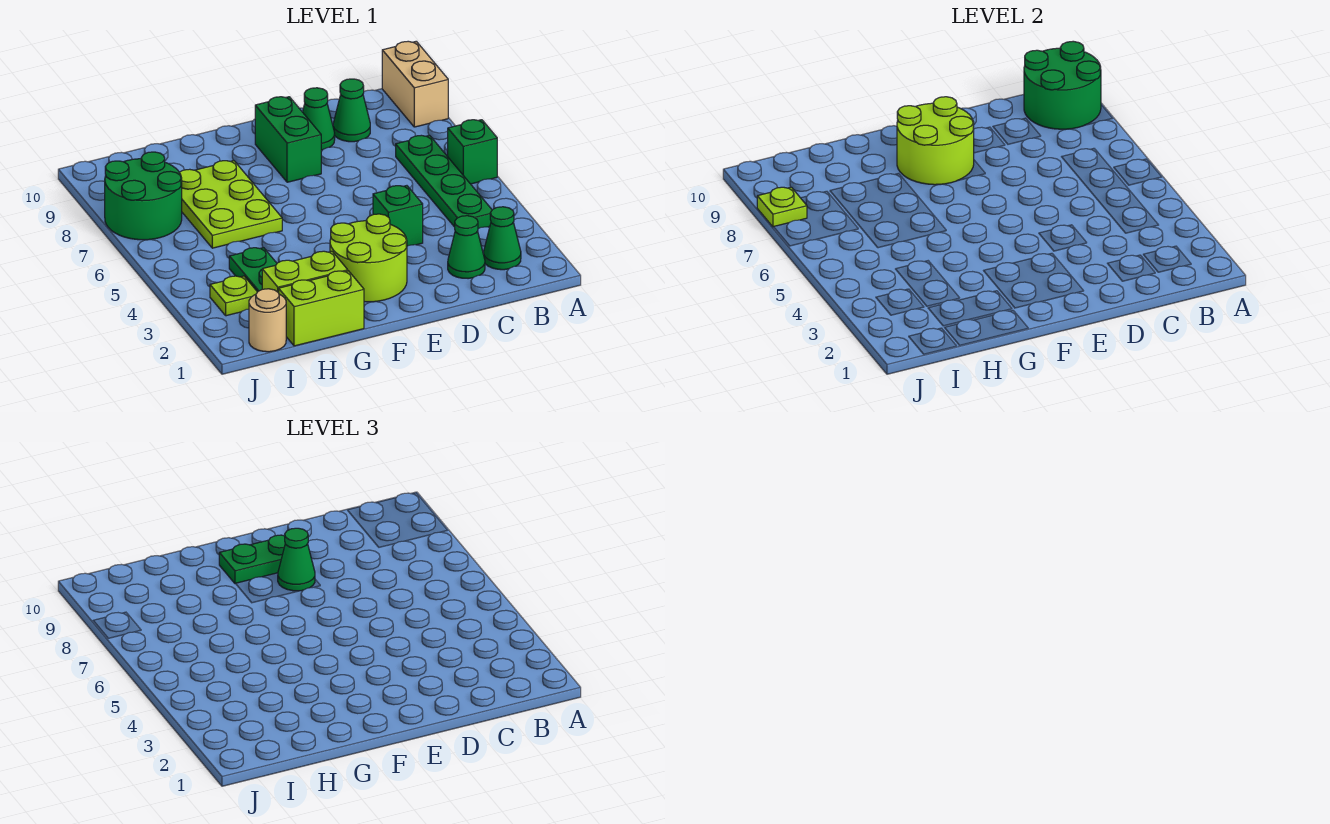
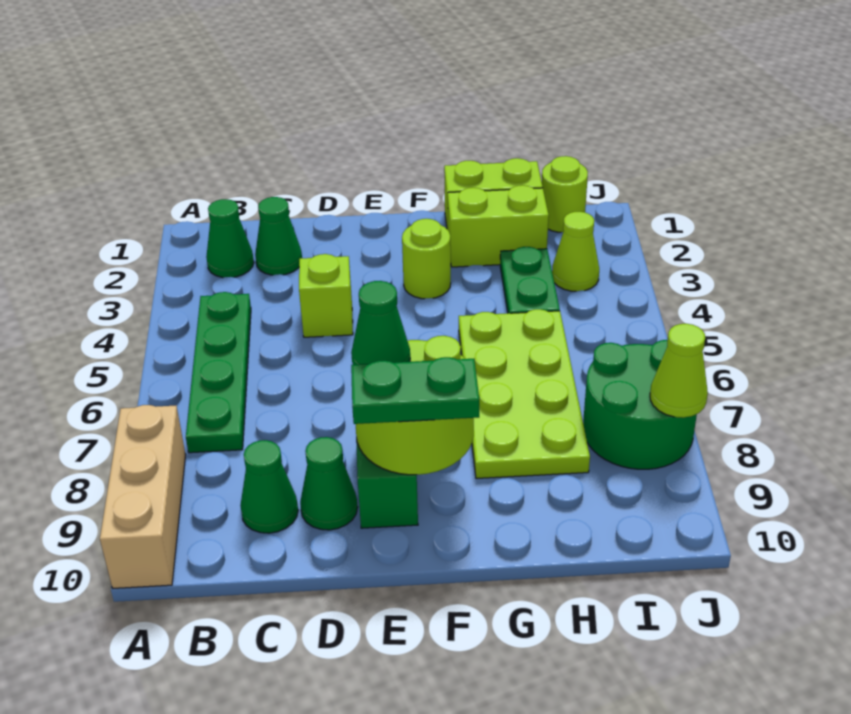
green 1x1 brick [448,120,497,184] -> none
tan 1x2 brick [382,41,448,127] -> tan 1x3 brick [100,405,186,588]
green 2x2 round brick [1024,41,1101,129] -> none
green 1x1 brick [373,186,423,246] -> lime 1x1 brick [299,254,353,337]
lime 2x2 round brick [330,214,407,302] -> lime 1x1 round brick [402,219,451,299]
lime 2x3 plate [179,160,282,248] -> lime 2x4 plate [459,309,590,479]
tan 1x1 round brick [249,289,286,352] -> lime 1x1 round brick [542,156,588,232]
lime 1x1 plate [210,276,257,316] -> lime 1x1 cone [552,212,599,291]
lime 1x1 plate [757,187,807,227] -> lime 1x1 cone [650,324,708,418]

